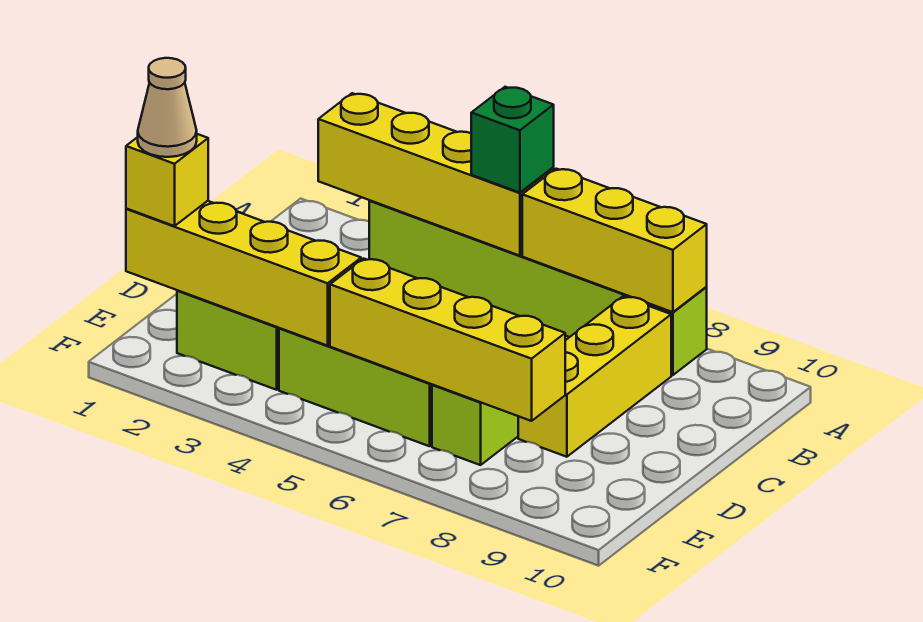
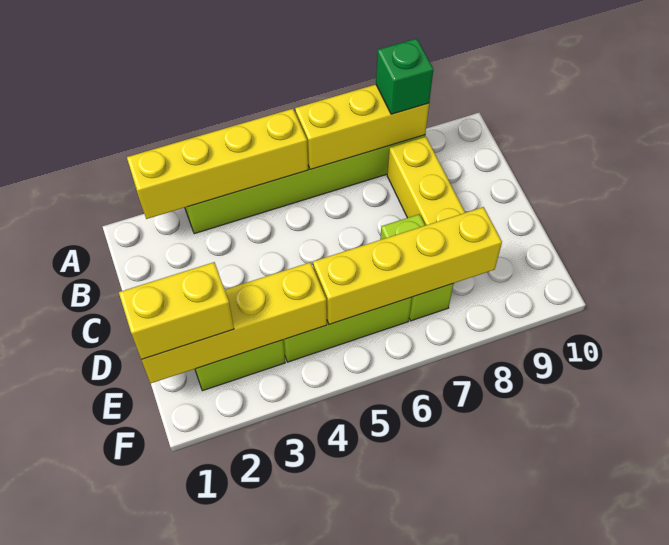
green 1x1 brick [471,87,554,193] -> green 1x1 brick moved to [376,38,433,114]
yellow 1x1 brick [126,134,208,226] -> yellow 1x2 brick [119,262,234,360]
tan 1x1 cone [138,58,197,157] -> none

